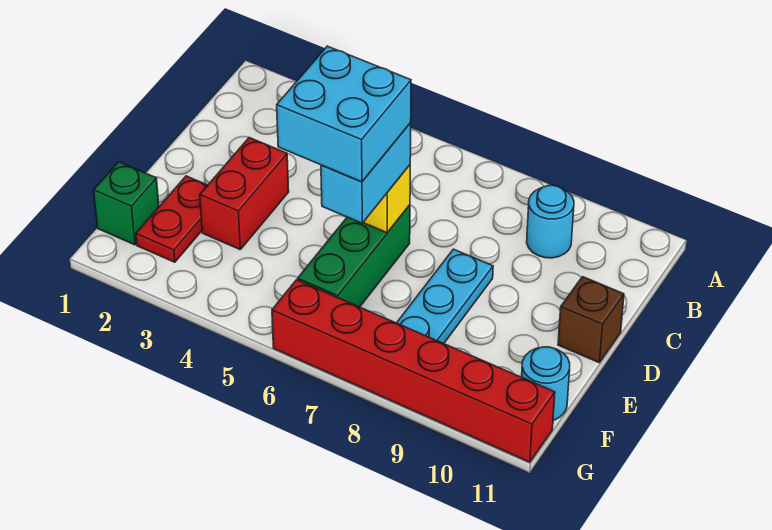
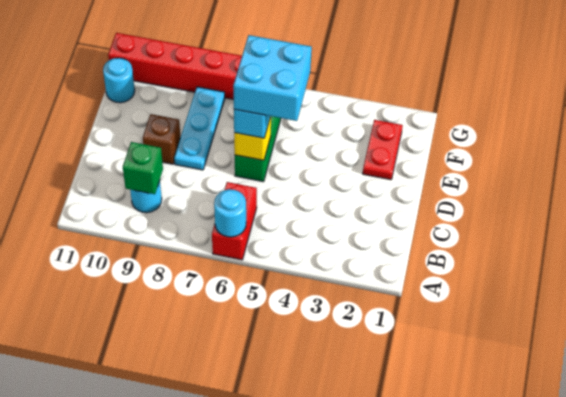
none -> cyan 1x1 round brick [214,189,246,237]
red 1x2 brick [200,138,289,249] -> red 1x2 brick moved to [212,182,257,260]
brown 1x1 brick [558,277,624,362] -> brown 1x1 brick moved to [143,114,181,164]
green 1x1 brick [94,162,159,245] -> green 1x1 brick moved to [123,142,163,194]

